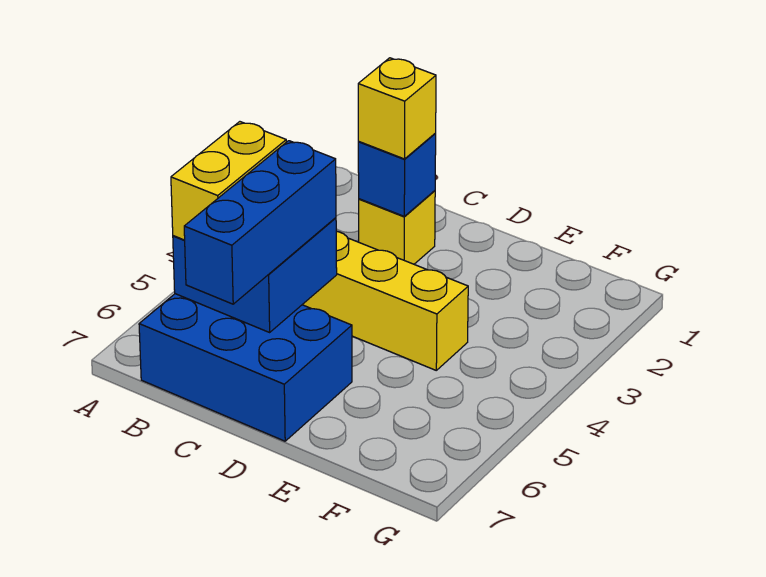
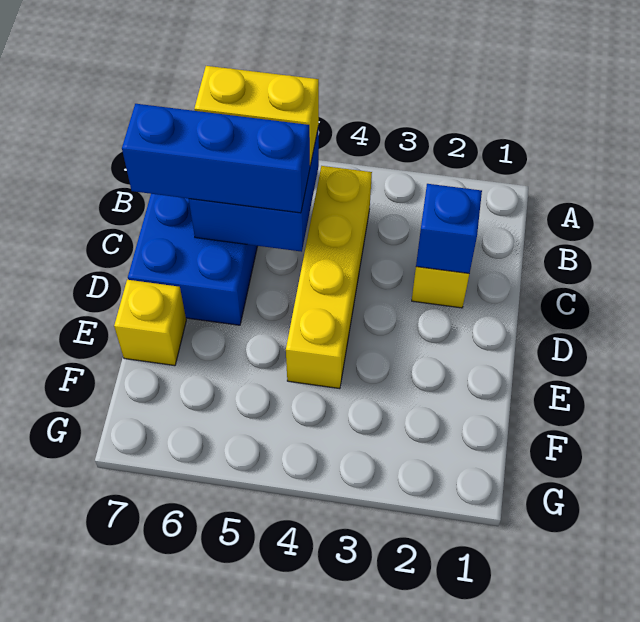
yellow 1x1 brick [358,58,436,159] -> yellow 1x1 brick moved to [114,280,186,366]

